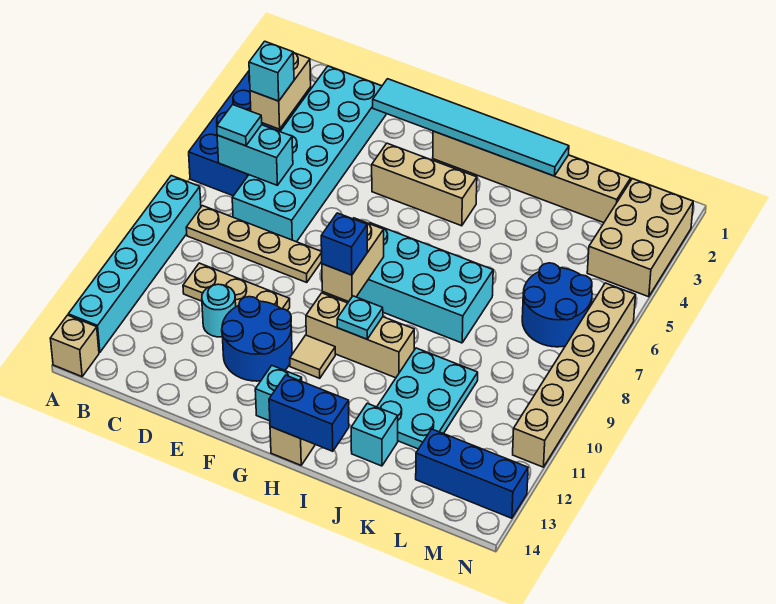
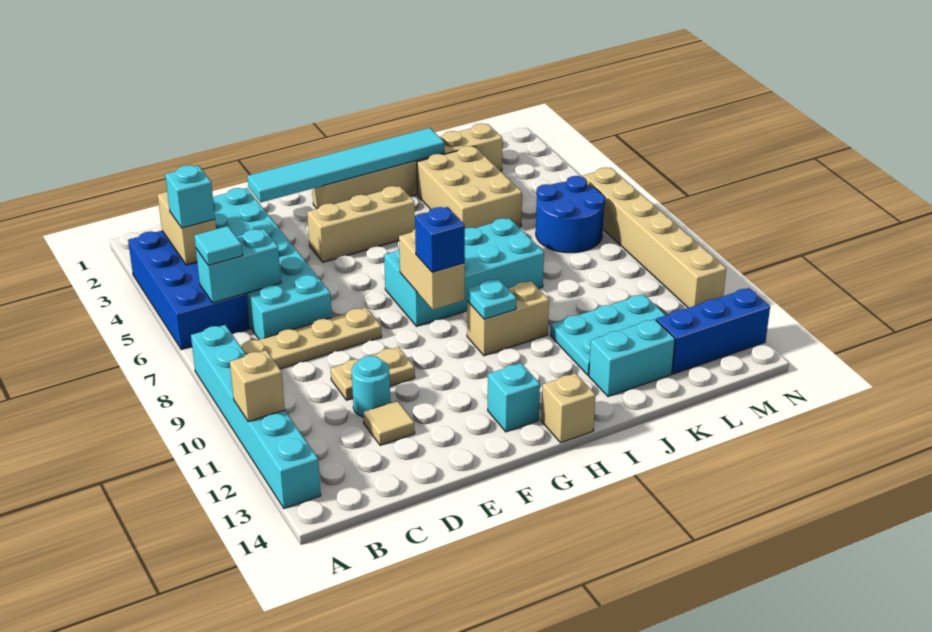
tan 1x1 brick [50,315,99,377] -> tan 1x1 brick moved to [230,350,285,422]
tan 1x3 plate [183,263,290,311] -> tan 1x2 plate [331,347,415,400]
blue 2x2 round brick [222,297,292,381] -> none
tan 1x3 brick [306,293,414,378] -> tan 1x2 brick [467,281,549,356]
tan 1x1 tile [290,335,335,378] -> tan 1x1 tile moved to [363,401,415,445]
blue 1x2 brick [269,375,349,451] -> none
cyan 2x3 plate [377,348,478,449] -> cyan 2x3 plate turned to [550,294,665,375]
cyan 1x1 brick [351,403,398,466] -> cyan 1x2 brick [589,319,675,397]
tan 2x3 brick [587,179,693,297] -> tan 2x3 brick moved to [417,146,522,229]

